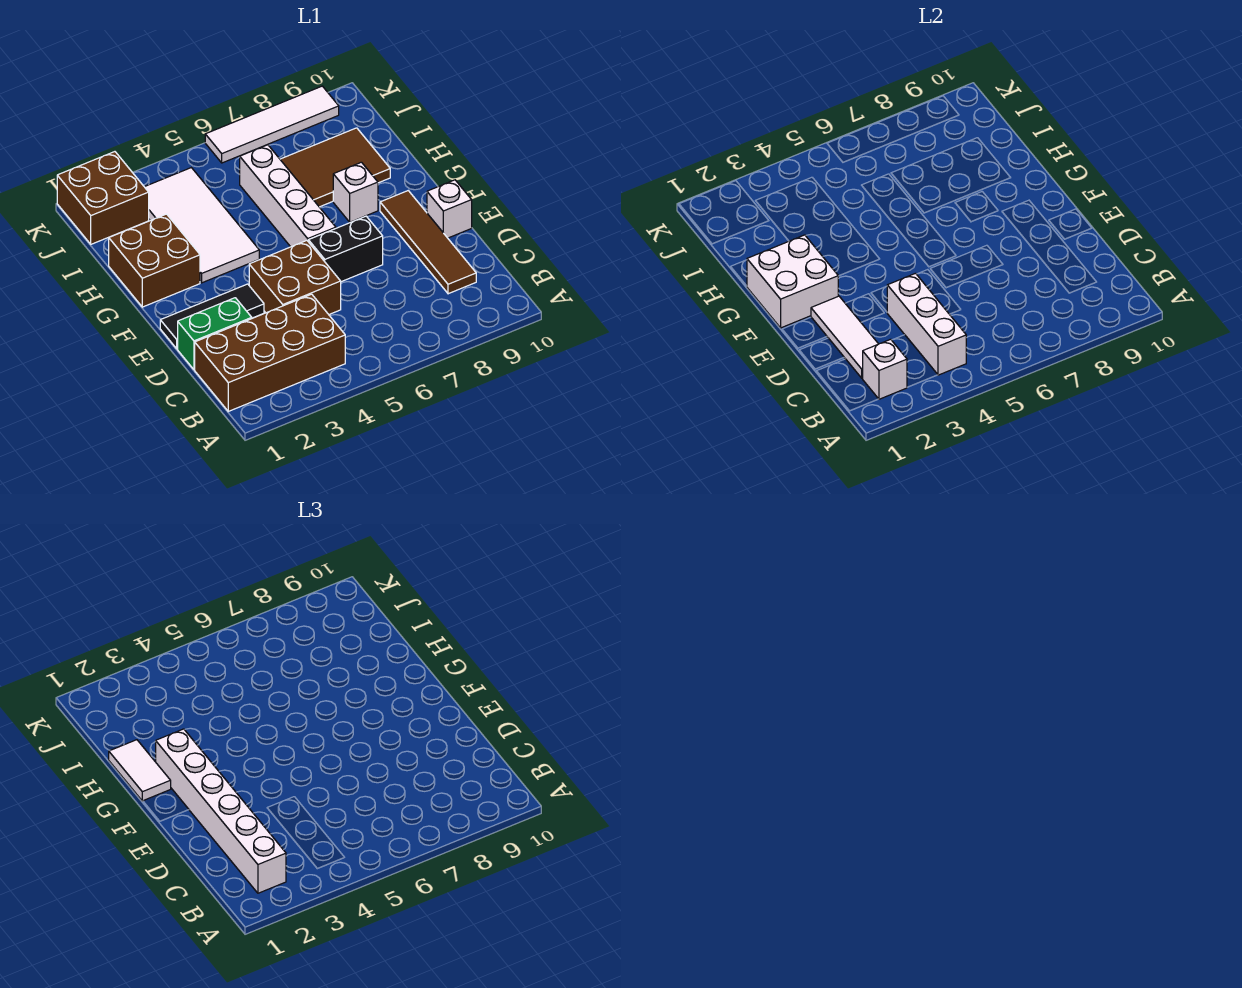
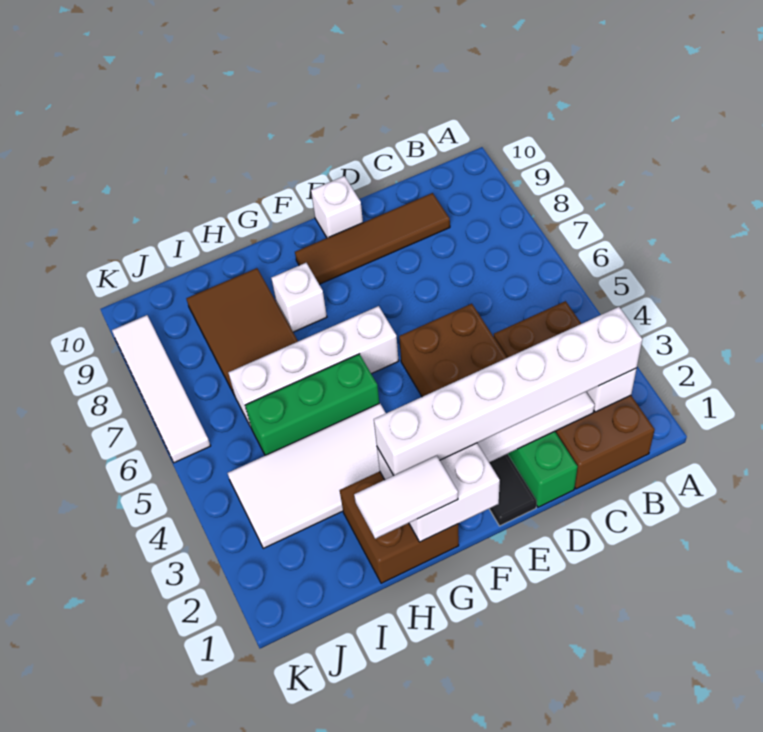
white 1x3 brick [887,273,966,375] -> none
black 1x2 brick [308,216,383,282] -> none
none -> green 1x3 brick [245,354,379,455]
brown 2x2 brick [57,152,149,244] -> none

